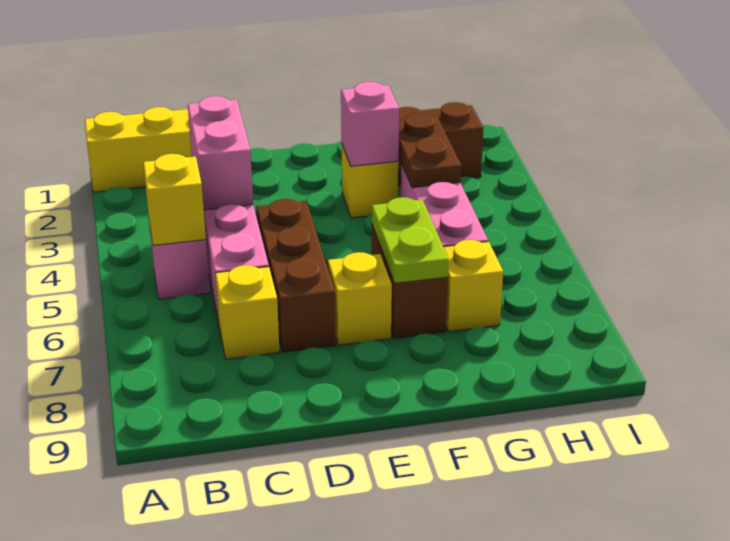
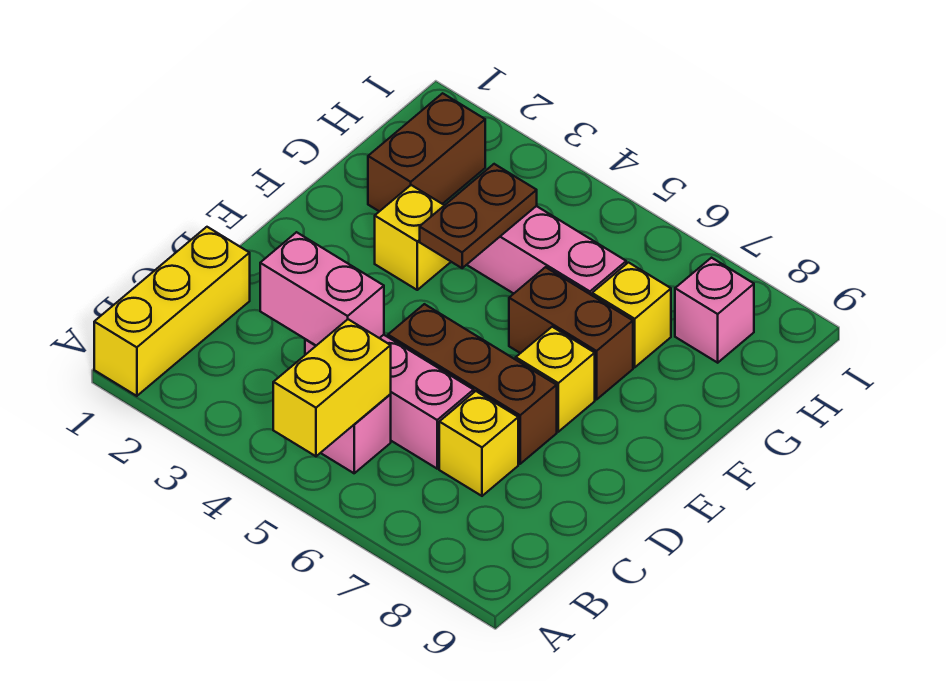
yellow 1x1 brick [143,154,206,245] -> yellow 1x2 brick [273,319,391,456]
pink 1x1 brick [341,82,399,166] -> pink 1x1 brick moved to [675,258,754,363]
lime 1x2 plate [372,197,449,284] -> none
brown 1x2 plate [398,113,461,188] -> brown 1x2 plate turned to [420,164,537,268]

